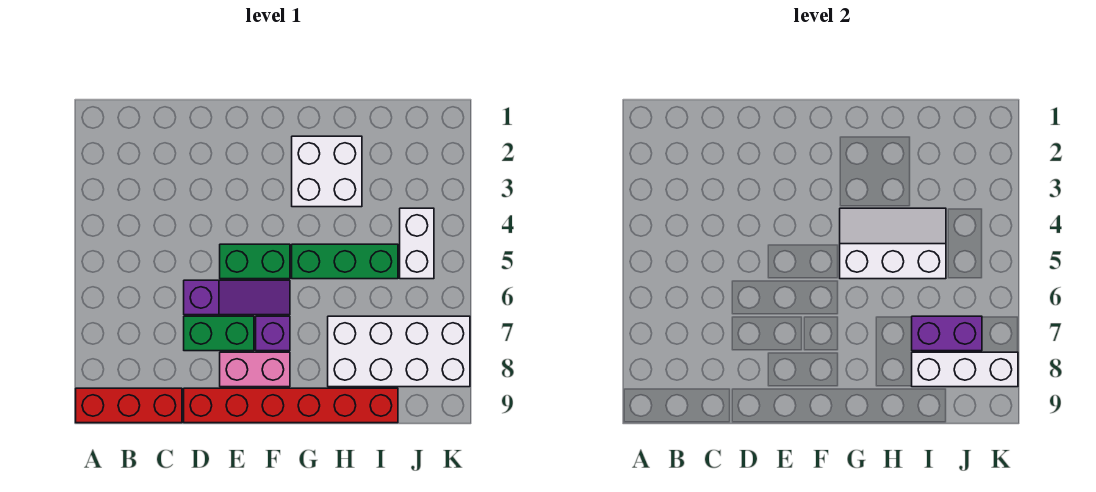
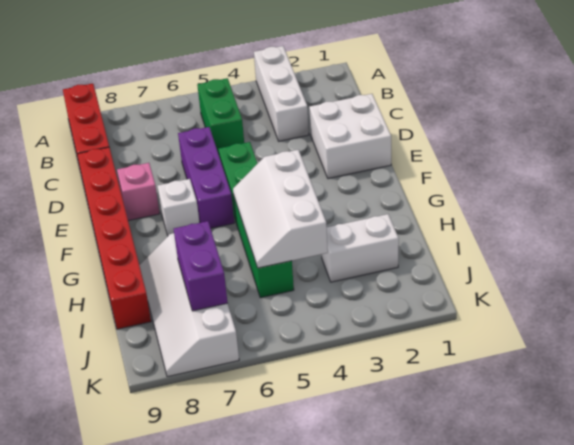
purple 1x3 slope [184,280,290,315] -> purple 1x3 brick [178,127,234,228]
green 1x2 brick [184,316,254,351] -> green 1x2 brick moved to [197,78,244,154]
pink 1x2 brick [220,352,290,387] -> pink 1x1 brick [117,163,160,221]
purple 1x1 brick [256,316,290,351] -> white 1x1 brick [158,179,200,236]
white 2x2 brick [292,136,362,207] -> white 2x2 brick moved to [309,94,391,179]
white 2x3 slope [840,208,946,279] -> white 2x3 slope turned to [233,150,328,268]
white 2x4 brick [328,316,470,387] -> white 2x4 slope [139,233,239,377]
white 1x3 brick [912,352,1018,387] -> white 1x3 brick moved to [254,46,309,141]
white 1x2 brick [400,208,434,279] -> white 1x2 brick moved to [322,214,399,282]

